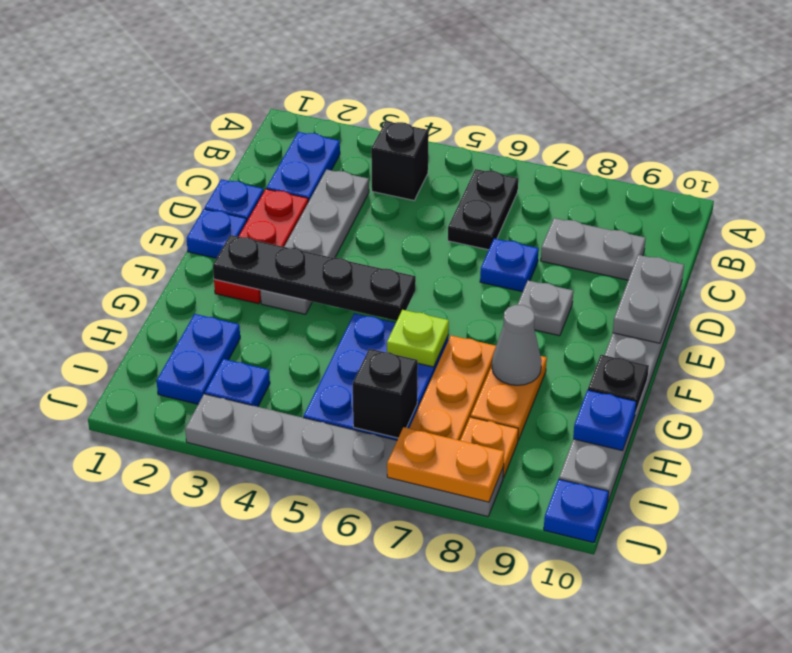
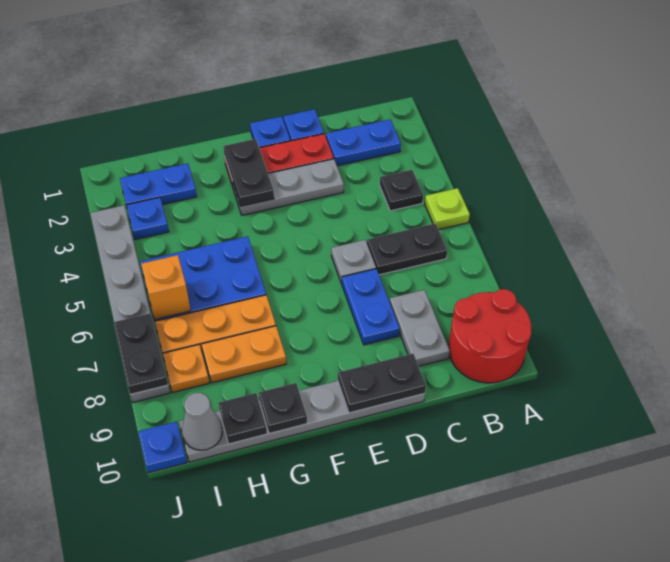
none -> red 2x2 round brick [449,289,531,383]
black 1x1 brick [371,121,429,200] -> black 1x1 plate [380,170,423,211]
grey 1x4 plate [261,170,369,314] -> grey 1x3 plate [233,159,344,215]
blue 1x1 plate [480,239,539,292] -> blue 1x2 plate [342,269,400,345]
grey 1x2 plate [613,255,684,343] -> black 1x2 plate [338,354,426,413]
grey 1x1 plate [517,280,573,336] -> grey 1x1 plate moved to [331,240,376,284]
black 1x4 plate [213,235,416,321] -> black 1x2 plate [223,139,274,206]
lime 1x1 plate [387,310,449,367] -> lime 1x1 plate moved to [425,188,470,230]
grey 1x1 cone [492,305,542,385] -> grey 1x1 cone moved to [182,393,222,450]
blue 1x1 plate [573,390,636,451] -> black 1x1 plate [218,393,267,444]
black 1x1 brick [353,349,418,438] -> orange 1x1 brick [141,255,191,320]
orange 1x2 plate [387,427,504,502] -> black 1x2 plate [114,313,168,395]

